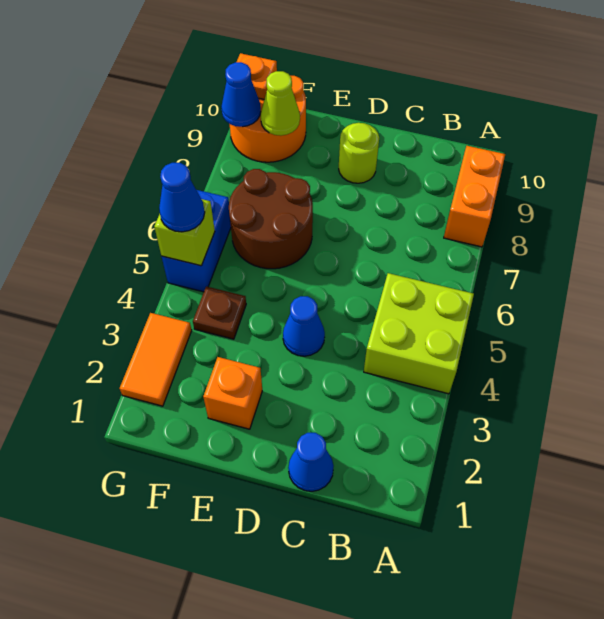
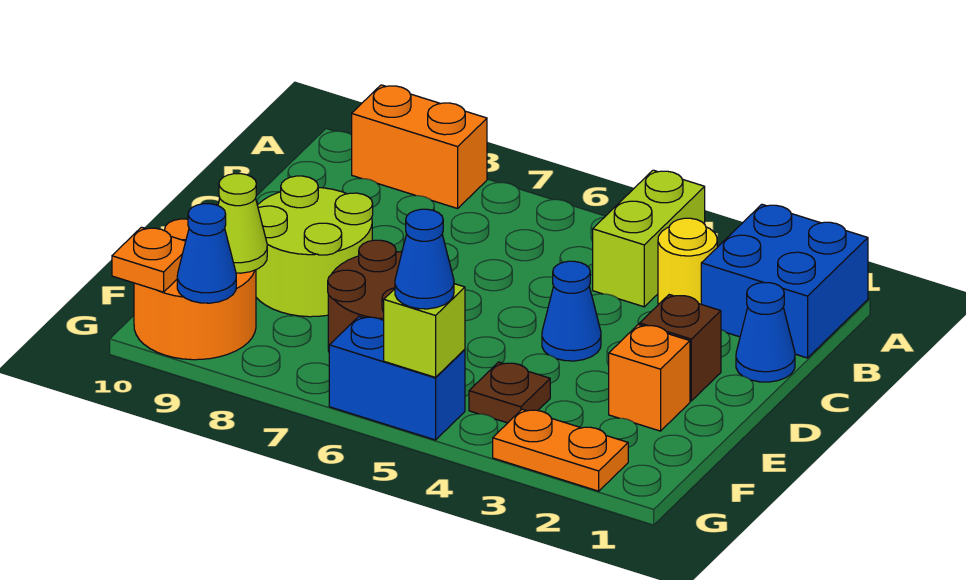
none -> blue 2x2 brick [701,204,868,358]
lime 2x2 brick [364,273,474,394] -> lime 1x2 brick [593,170,705,307]
none -> yellow 1x1 round brick [658,218,717,304]
none -> brown 1x1 brick [640,295,721,401]
lime 1x1 round brick [339,123,379,183] -> lime 2x2 round brick [256,176,373,317]
orange 1x2 tile [120,313,192,406] -> orange 1x2 plate [493,409,628,491]

